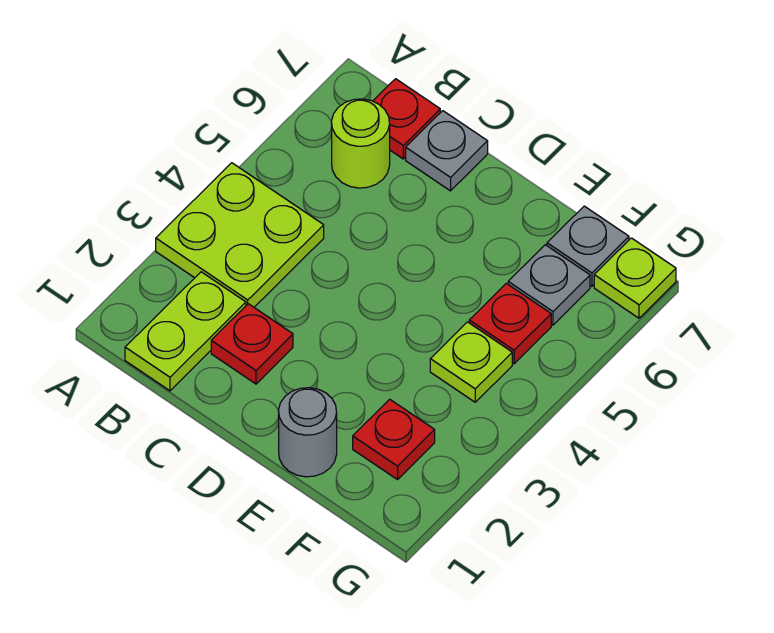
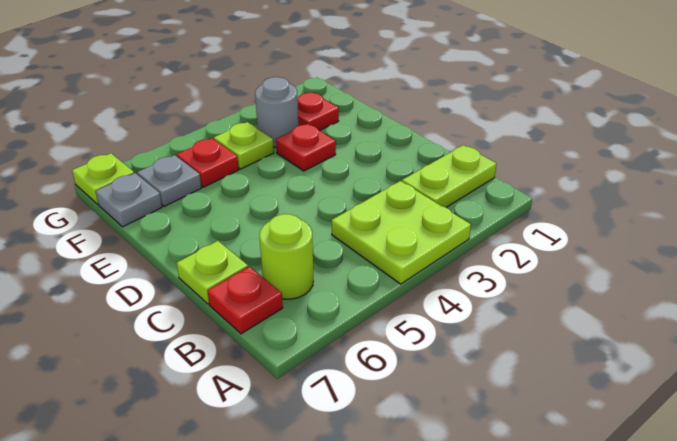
red 1x1 plate [211,304,293,384] -> red 1x1 plate moved to [276,124,336,171]
grey 1x1 plate [406,111,488,191] -> lime 1x1 plate [177,241,248,304]
grey 1x1 round brick [279,388,337,477] -> grey 1x1 round brick moved to [255,77,298,147]

